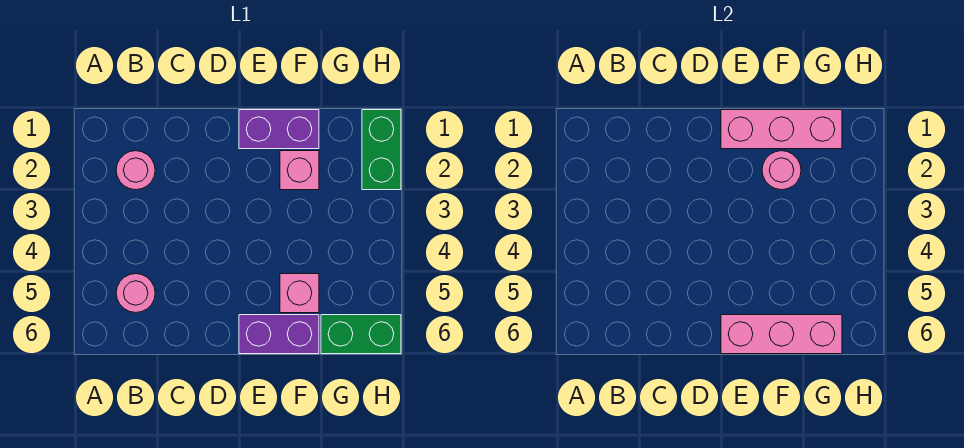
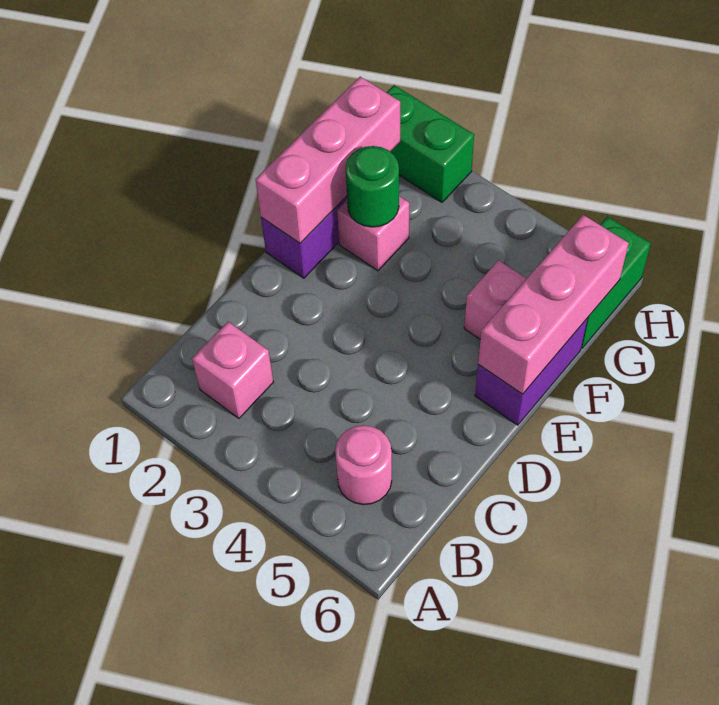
pink 1x1 round brick [116,151,155,190] -> pink 1x1 brick [192,322,273,418]
pink 1x1 round brick [762,151,801,190] -> green 1x1 round brick [346,146,399,227]

